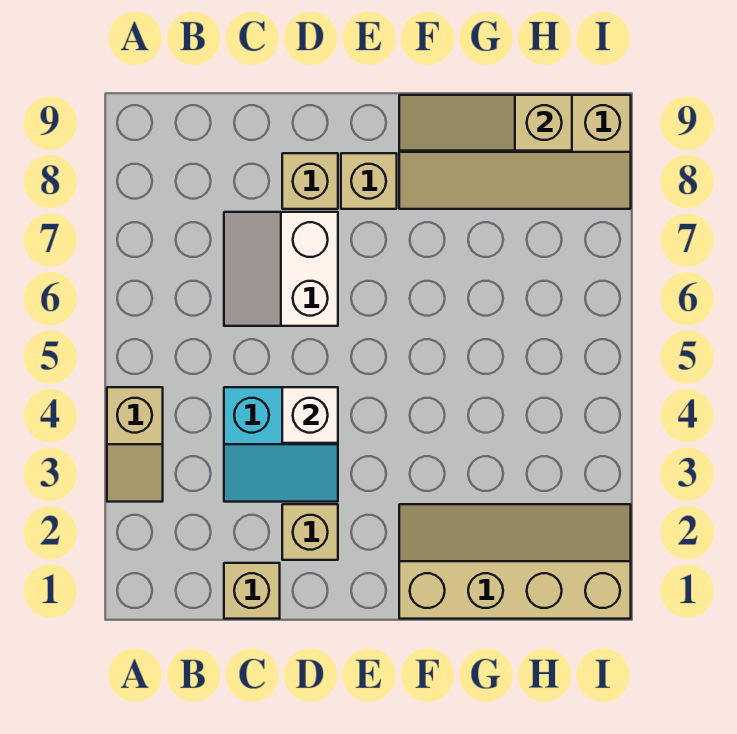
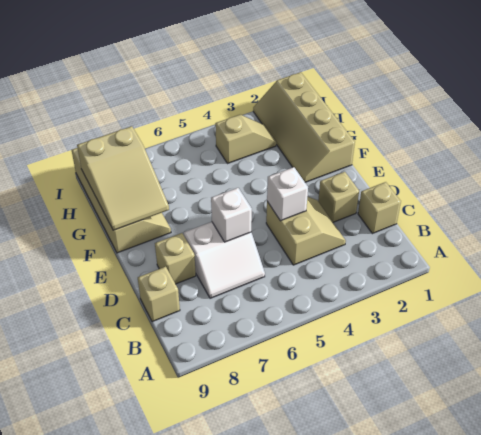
tan 1x2 slope [107,387,163,502] -> tan 1x2 slope moved to [215,115,276,164]
cyan 2x2 slope [224,387,338,502] -> tan 2x2 slope [266,196,346,265]
none -> white 1x1 brick [211,188,252,242]
tan 1x1 brick [341,153,397,209] -> tan 1x1 brick moved to [138,267,180,322]
tan 1x3 slope [399,95,572,151] -> tan 2x3 slope [77,126,169,230]

